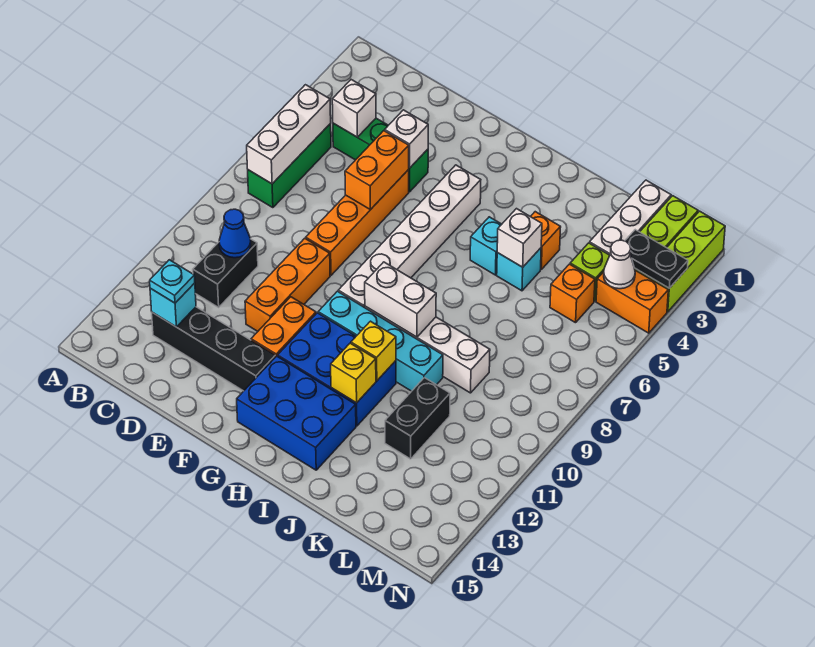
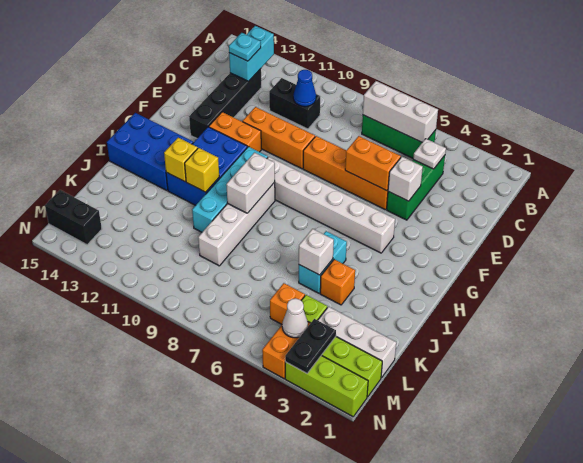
white 1x1 brick [332,80,376,137] -> white 1x1 plate [413,139,446,169]
cyan 1x1 brick [150,283,196,327] -> cyan 1x2 brick [229,26,274,81]
blue 2x3 brick [237,356,356,470] -> blue 2x3 brick turned to [107,113,193,190]
black 1x2 brick [385,378,450,459] -> black 1x2 brick moved to [45,190,102,245]

